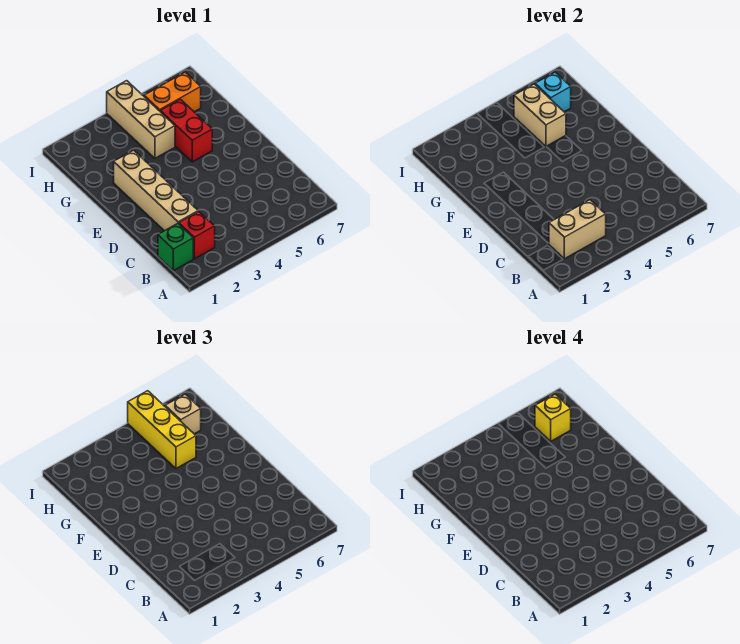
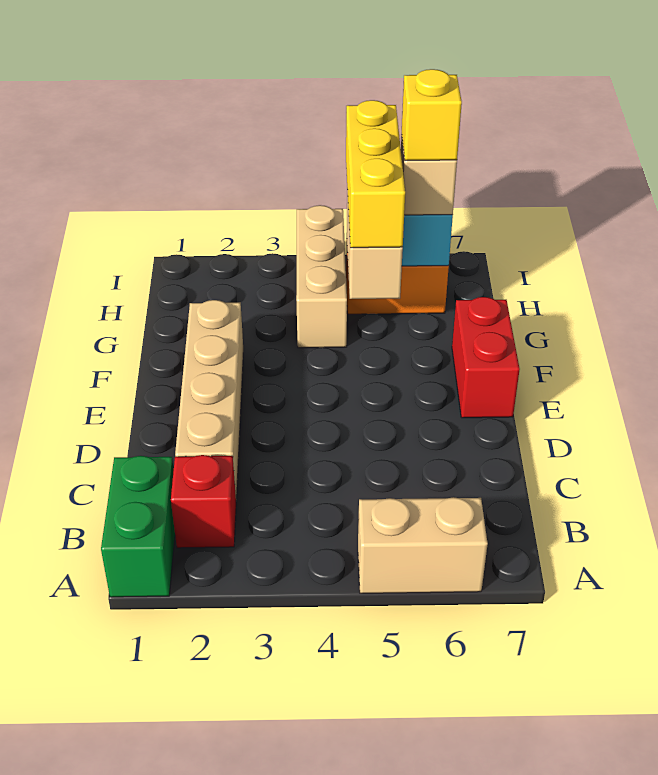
green 1x1 brick [158,223,193,271] -> green 1x2 brick [101,456,175,597]
tan 1x2 brick [549,200,606,259] -> tan 1x2 brick moved to [358,497,488,593]
red 1x2 brick [160,99,212,162] -> red 1x2 brick moved to [452,297,520,418]

